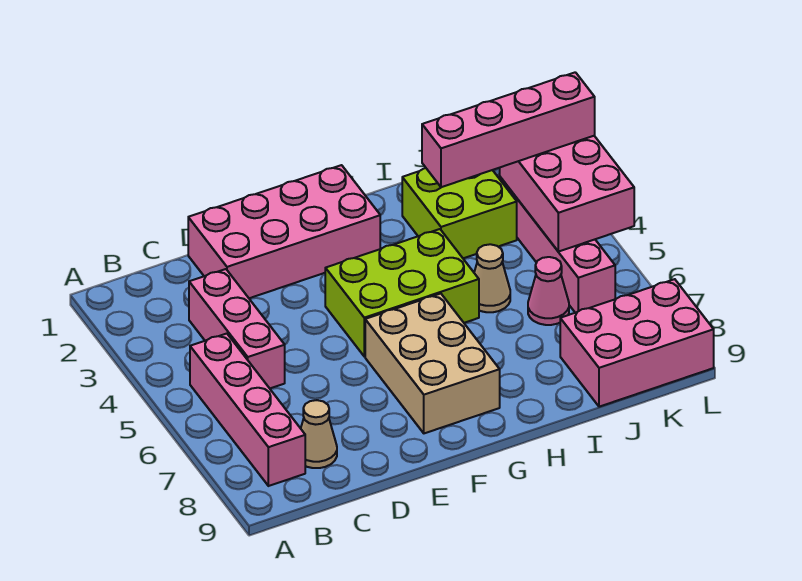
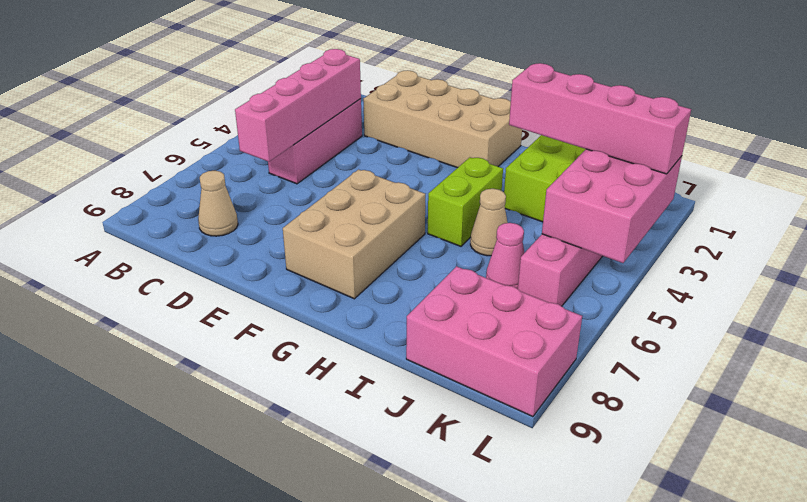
pink 1x4 brick [190,334,305,486] -> pink 1x4 brick moved to [235,49,361,162]
pink 2x4 brick [188,165,380,298] -> tan 2x4 brick [363,70,522,168]
lime 2x3 brick [325,229,479,356] -> lime 1x2 brick [428,157,503,246]

